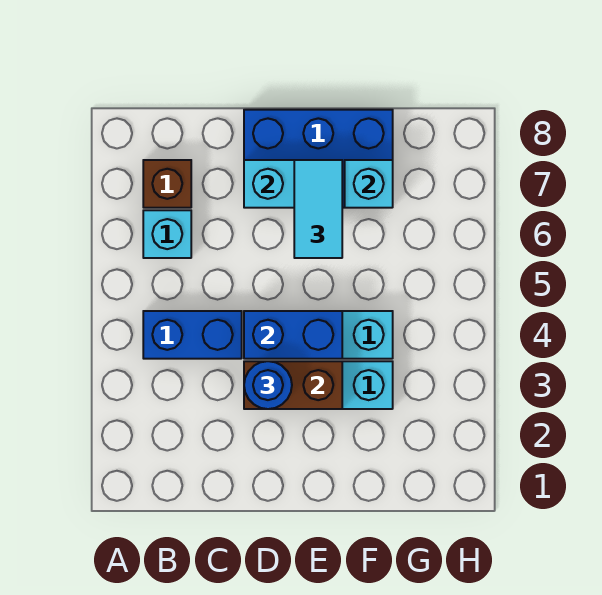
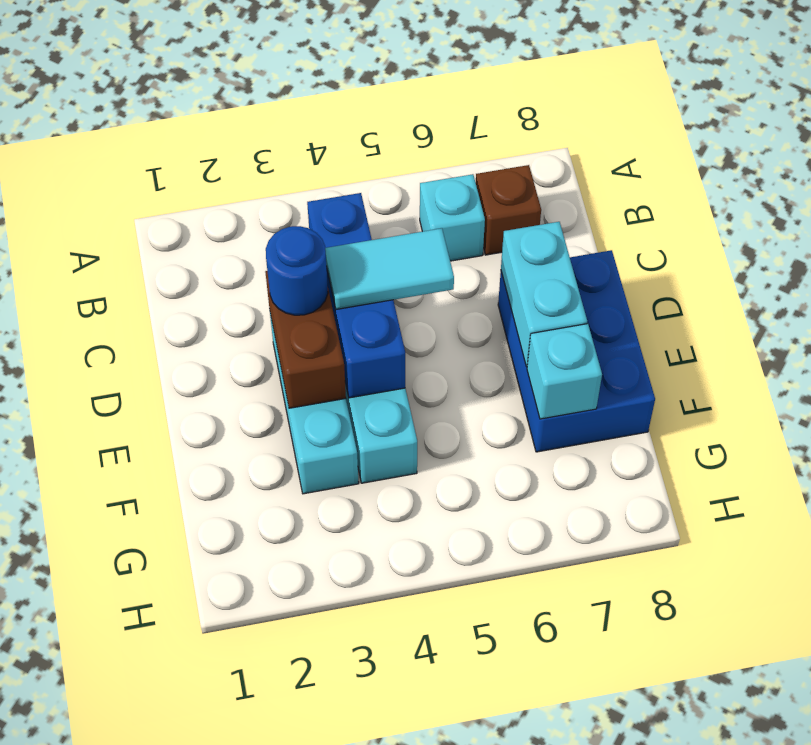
cyan 1x2 tile [294,160,342,258] -> cyan 1x2 tile moved to [325,228,454,309]

